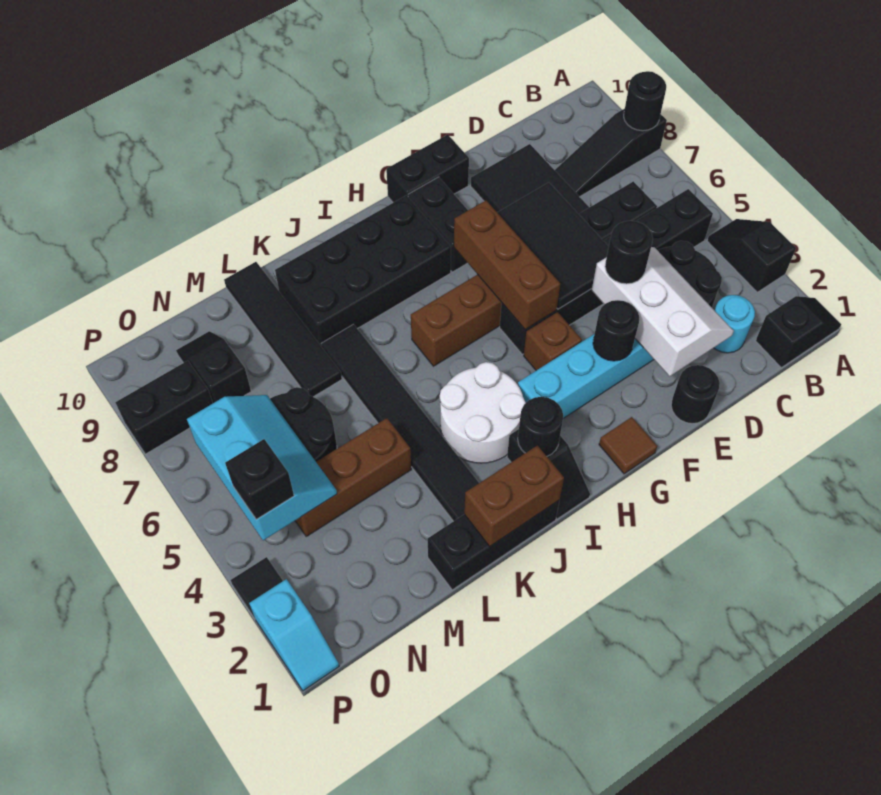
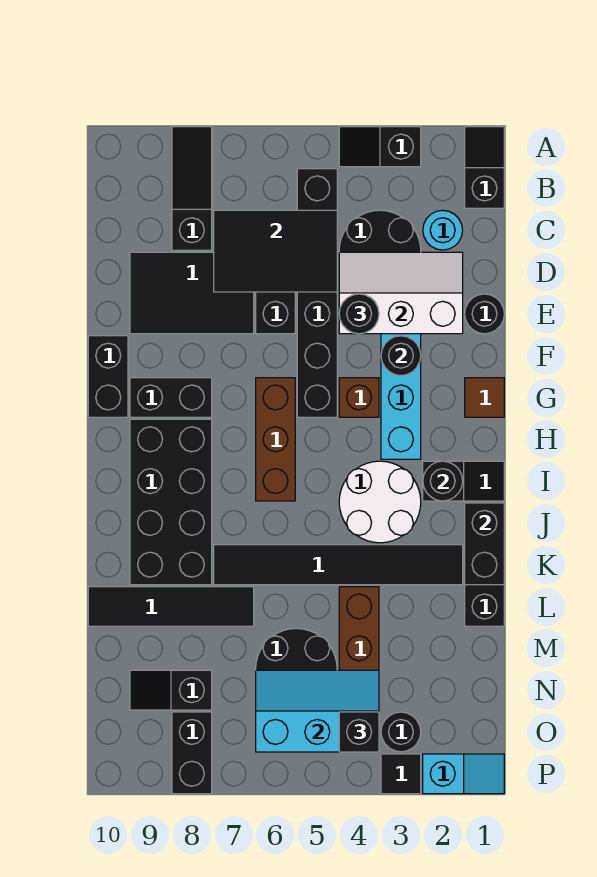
black 1x3 slope [555,109,667,197] -> black 1x3 slope turned to [172,127,212,250]
black 1x1 round brick [624,71,666,131] -> black 1x1 round brick moved to [381,712,421,752]
black 2x3 tile [497,183,609,309] -> black 2x3 tile moved to [214,210,337,292]
brown 1x3 brick [454,200,560,329] -> none
brown 1x2 brick [464,445,564,546] -> black 1x2 brick [465,503,504,585]

